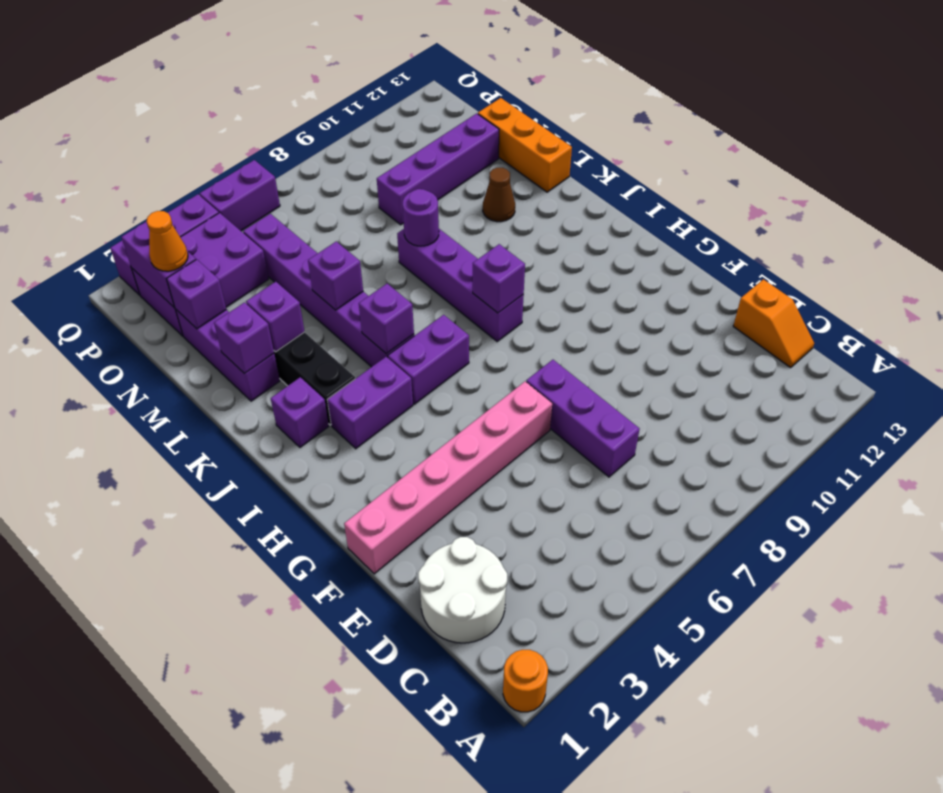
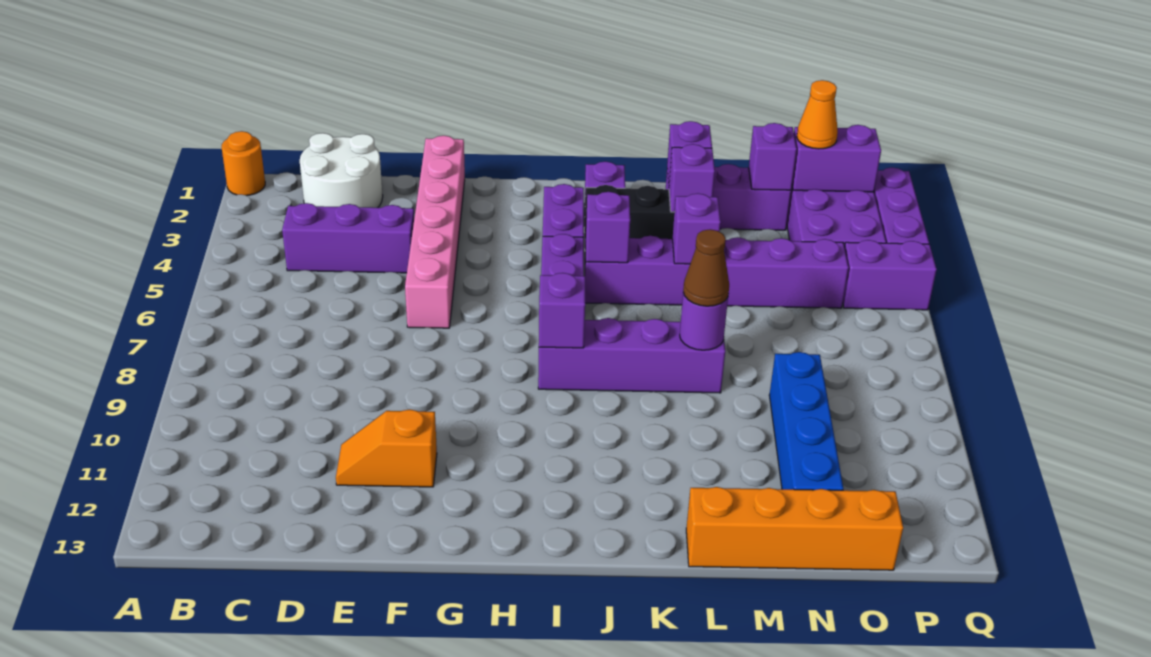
orange 1x2 slope [733,279,814,368] -> orange 1x2 slope moved to [336,410,437,487]
purple 1x3 brick [526,360,640,477] -> purple 1x3 brick moved to [282,203,414,273]
brown 1x1 cone [483,168,515,222] -> brown 1x1 cone moved to [683,229,729,306]
orange 1x3 brick [478,98,572,192] -> orange 1x4 brick [686,487,903,570]
purple 1x4 brick [377,113,499,225] -> blue 1x4 brick [769,352,843,490]
purple 1x2 brick [200,160,280,231] -> purple 1x2 brick turned to [843,240,937,310]

